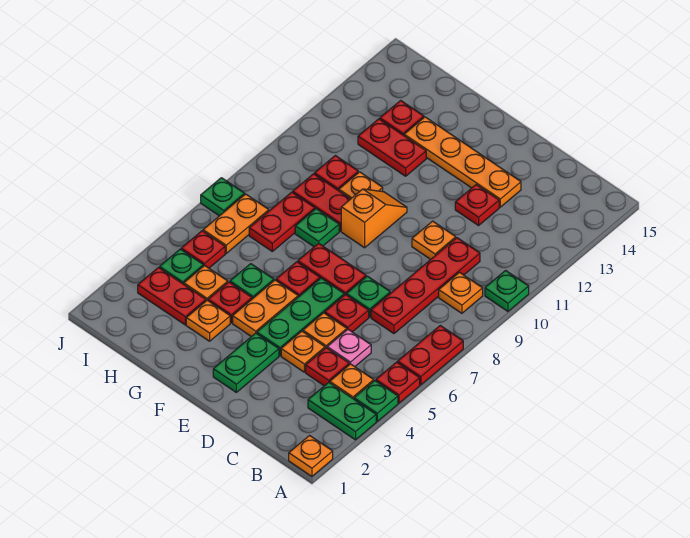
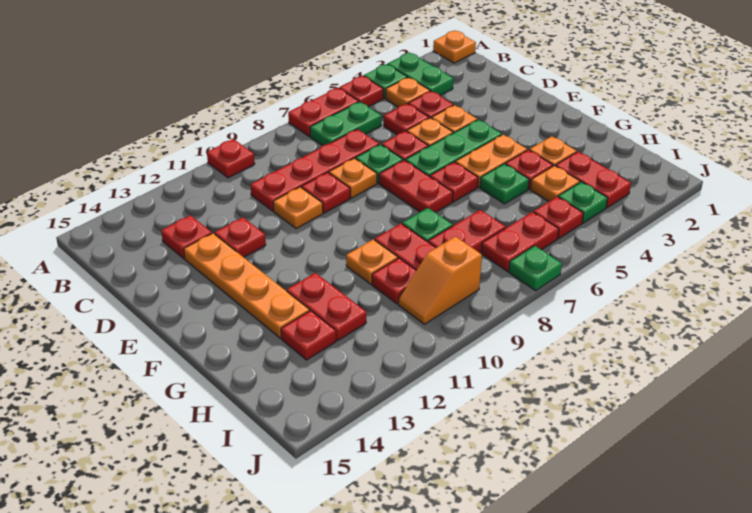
green 1x1 plate [485,270,529,311] -> red 1x1 plate [207,139,255,178]
orange 1x1 plate [439,272,483,313] -> orange 1x1 plate moved to [329,158,377,198]
pink 1x1 plate [327,329,371,367] -> red 1x1 plate [384,104,429,135]
none -> red 1x1 plate [161,215,212,259]
none -> red 1x1 plate [302,172,350,213]
green 1x2 plate [213,333,279,392] -> green 1x2 plate moved to [310,102,381,146]
orange 1x2 slope [341,189,407,248] -> orange 1x2 slope moved to [398,236,482,324]
orange 1x2 plate [203,194,269,253] -> red 1x2 plate [481,212,559,271]

